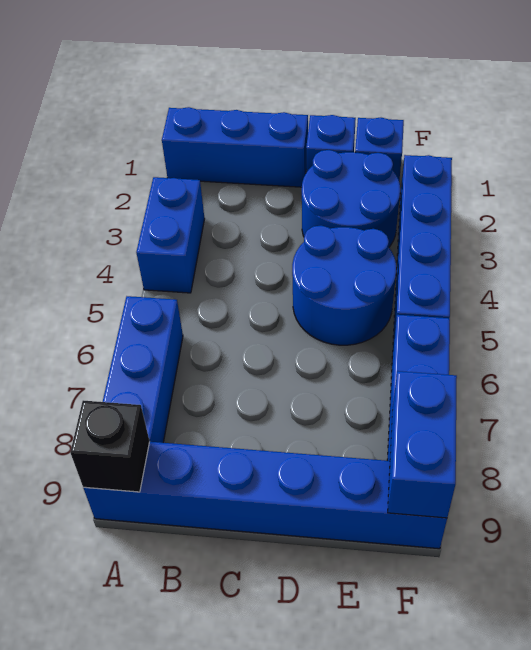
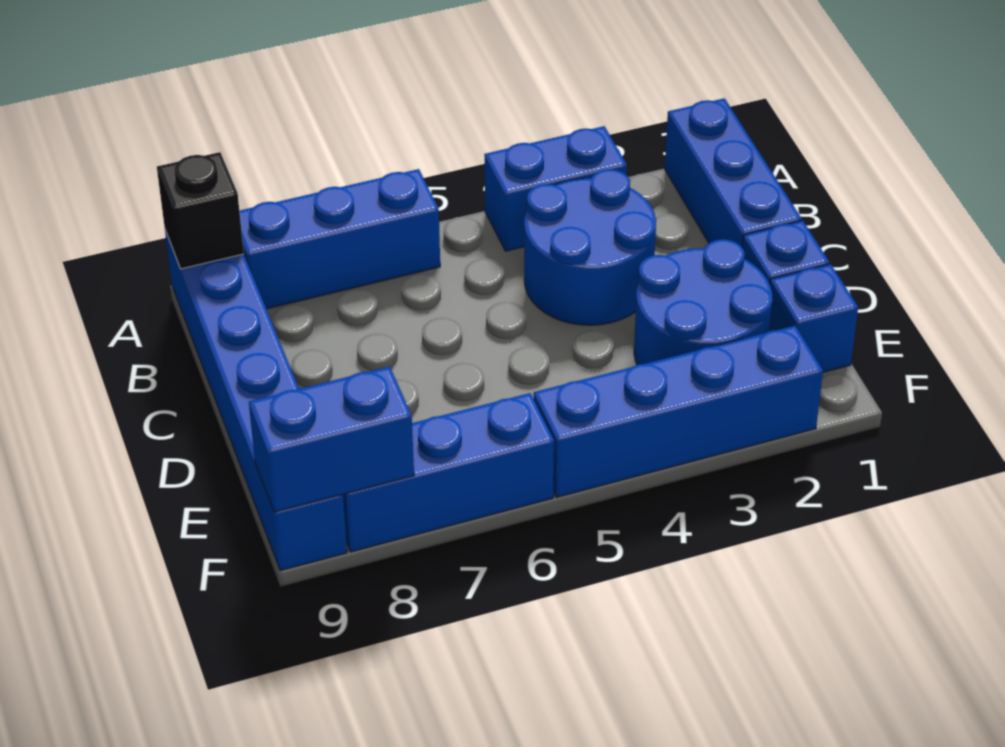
blue 2x2 round brick [292,226,396,345] -> blue 2x2 round brick moved to [524,169,656,325]

